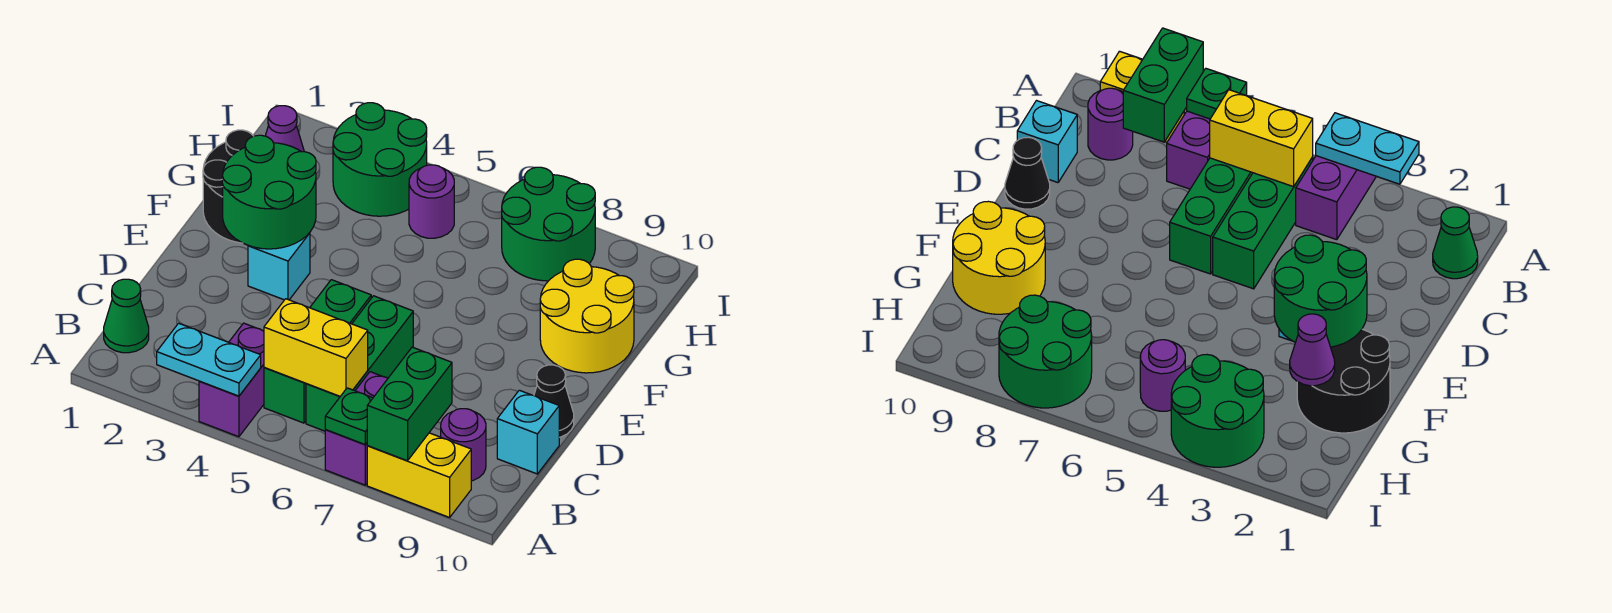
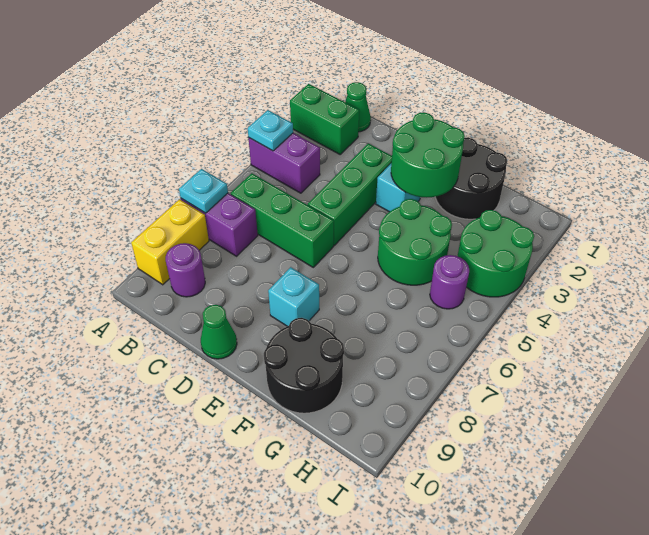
cyan 1x2 plate [157,323,261,396] -> cyan 1x1 plate [248,110,293,151]
green 1x1 plate [325,388,373,445] -> cyan 1x1 plate [179,169,228,213]
green 1x2 brick [367,347,452,461] -> green 1x2 brick moved to [290,84,359,154]
green 1x3 brick [264,280,371,423] -> green 1x3 brick turned to [308,143,392,245]
yellow 1x2 brick [264,299,368,396] -> none
cyan 1x1 brick [497,390,559,474] -> cyan 1x1 brick moved to [268,267,319,326]
black 1x1 cone [534,365,574,437] -> green 1x1 cone [201,305,237,359]
yellow 2x2 round brick [540,259,634,373] -> black 2x2 round brick [264,318,344,413]
purple 1x1 cone [265,106,304,152] -> none
green 2x2 round brick [502,167,595,281] -> green 2x2 round brick moved to [378,199,452,285]

